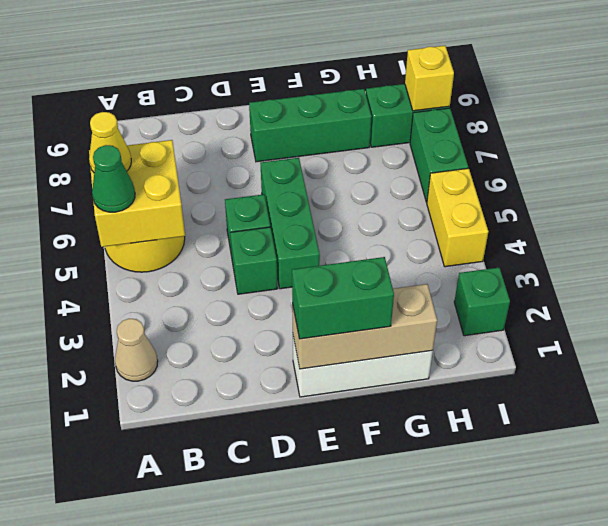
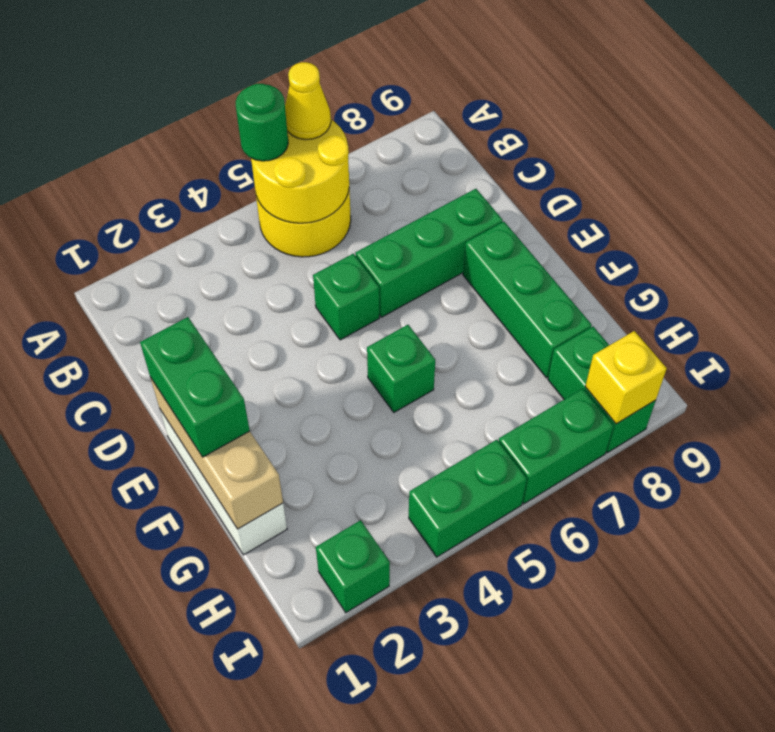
tan 1x1 cone [115,319,158,381] -> none
yellow 2x2 brick [89,140,185,247] -> yellow 2x2 round brick [251,120,349,223]
green 1x1 cone [92,145,135,212] -> green 1x1 round brick [236,84,288,161]
green 1x1 brick [230,227,278,294] -> green 1x1 brick moved to [367,325,435,412]
green 1x3 brick [260,158,320,289] -> green 1x3 brick moved to [355,189,503,317]
yellow 1x2 brick [427,168,488,267] -> green 1x2 brick [409,440,527,557]

